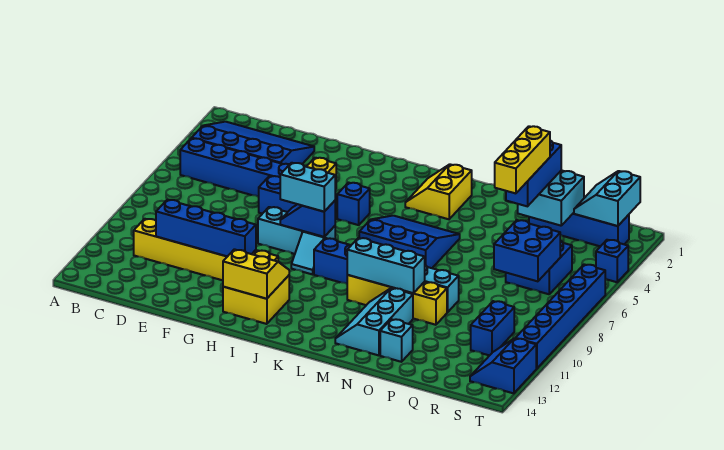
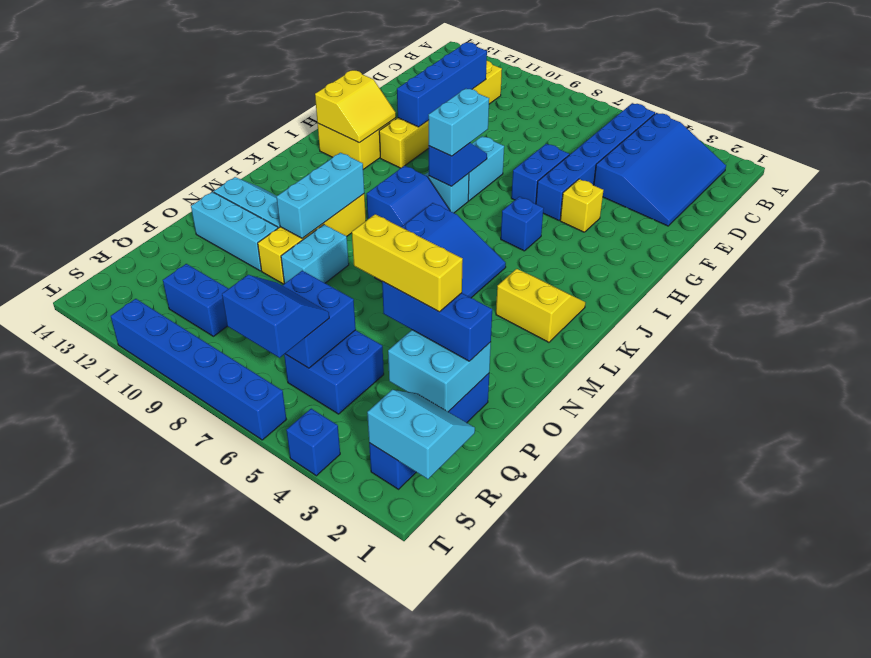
cyan 1x1 brick [380,319,413,362] -> cyan 1x3 brick [191,192,278,271]
blue 2x2 slope [470,338,536,393] -> blue 2x2 slope moved to [222,275,329,358]

